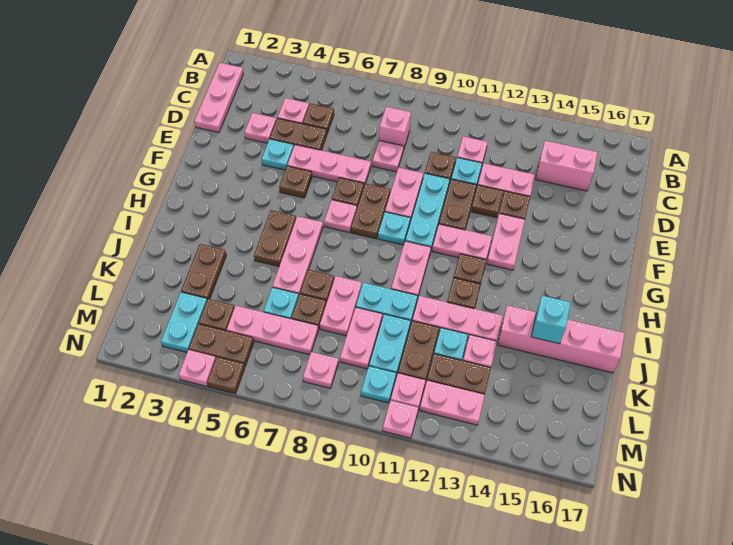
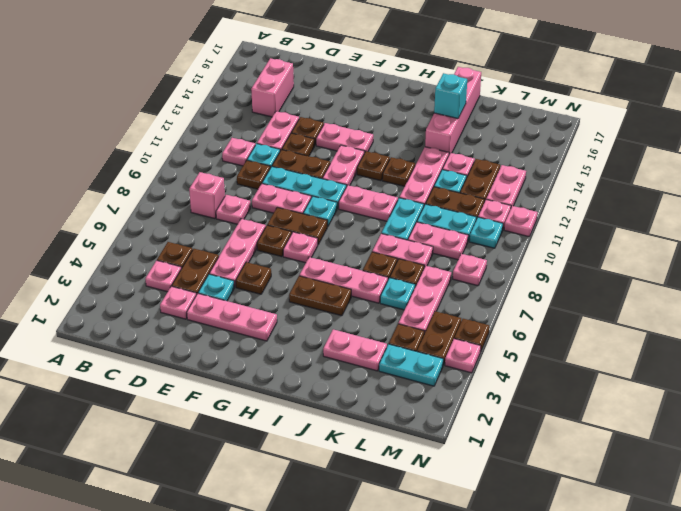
pink 1x3 plate [194,63,243,132] -> pink 1x3 plate moved to [187,294,277,341]
brown 1x2 plate [181,244,226,300] -> pink 1x2 plate [323,329,387,371]

